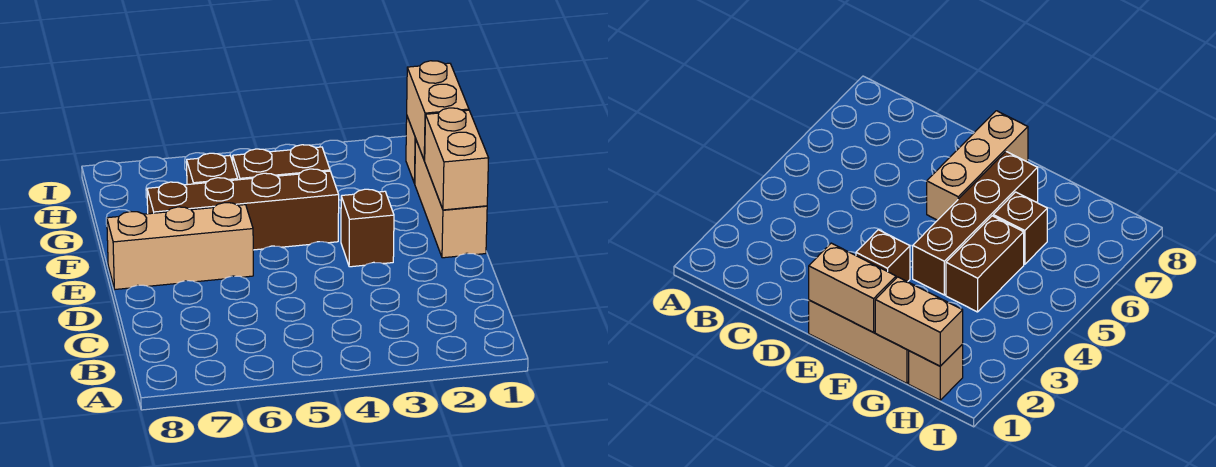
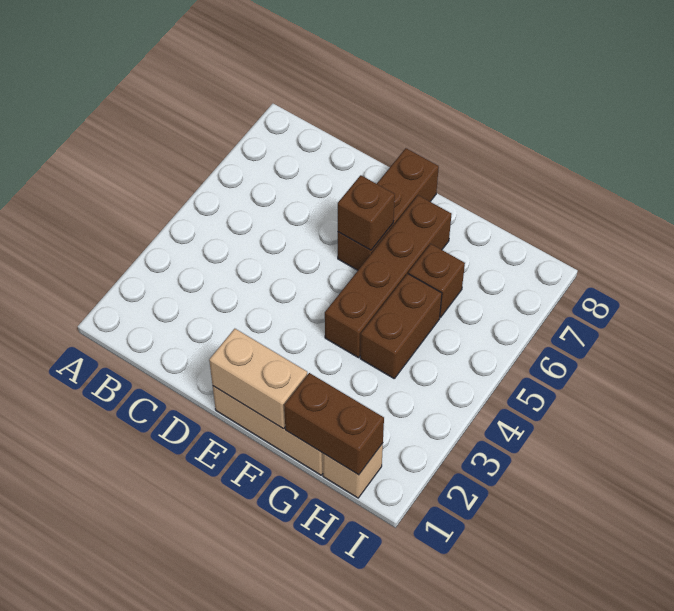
brown 1x1 brick [341,189,394,267] -> brown 1x1 brick moved to [338,175,395,250]
tan 1x3 brick [107,203,253,289] -> brown 1x3 brick [338,148,439,270]
tan 1x2 brick [407,61,469,160] -> brown 1x2 brick [284,373,384,475]

